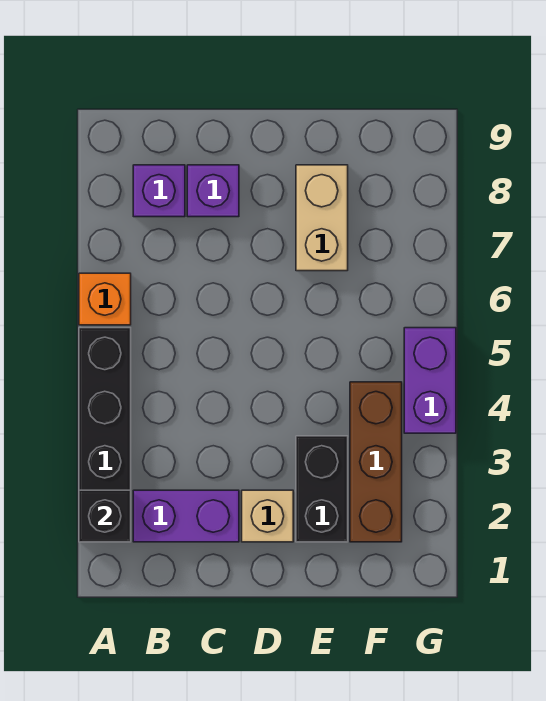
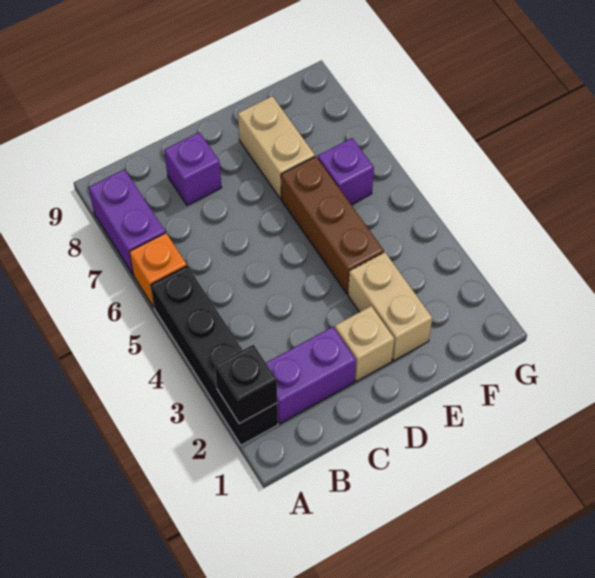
purple 1x1 brick [133,165,185,217] -> purple 1x1 brick moved to [318,138,374,205]
black 1x2 brick [296,436,348,542] -> tan 1x2 brick [348,252,432,361]
brown 1x3 brick [350,382,402,542] -> brown 1x3 brick moved to [281,157,384,294]
purple 1x2 brick [404,328,456,433] -> purple 1x2 brick moved to [88,169,165,275]

